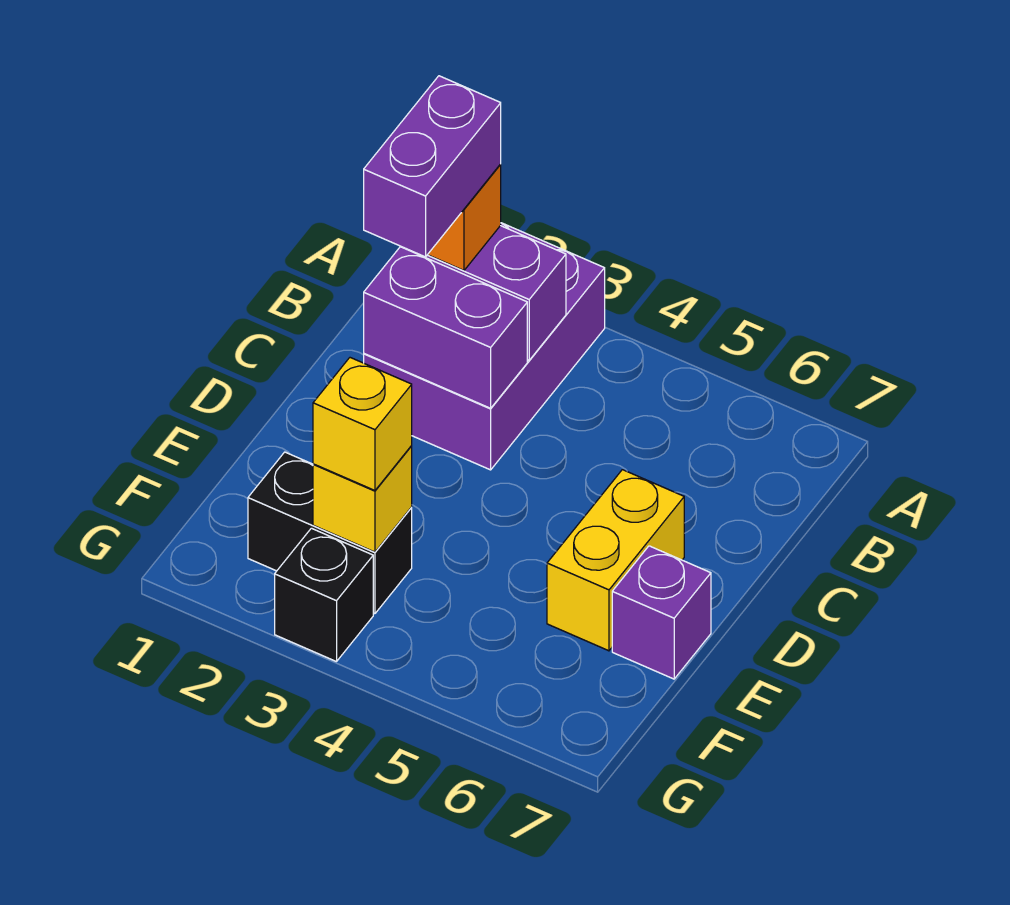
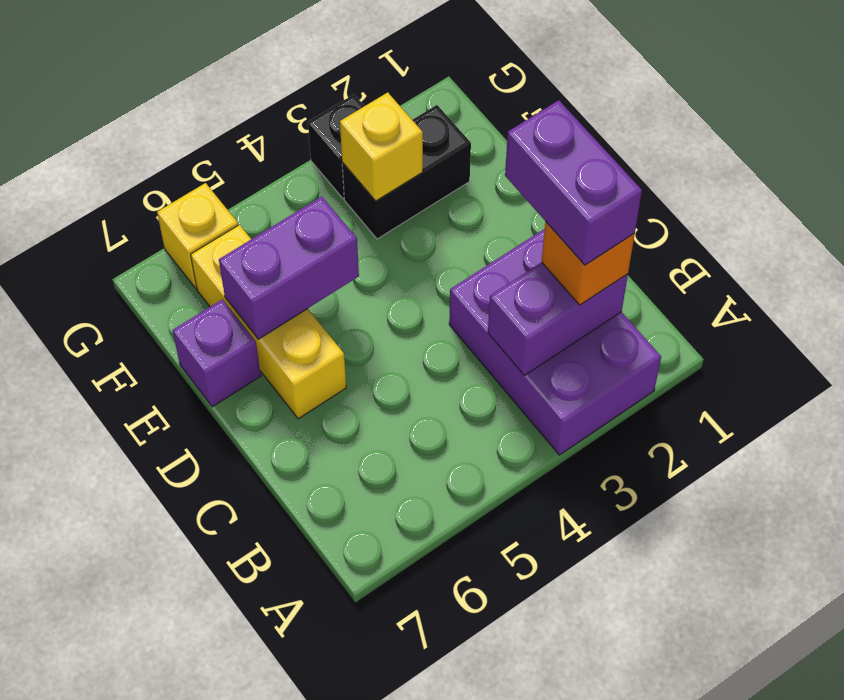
purple 1x2 brick [364,247,527,408] -> purple 1x2 brick moved to [219,197,359,339]
yellow 1x2 brick [547,470,684,651] -> yellow 1x3 brick [191,225,346,419]
yellow 1x1 brick [313,358,412,490] -> yellow 1x1 brick moved to [157,183,238,288]

